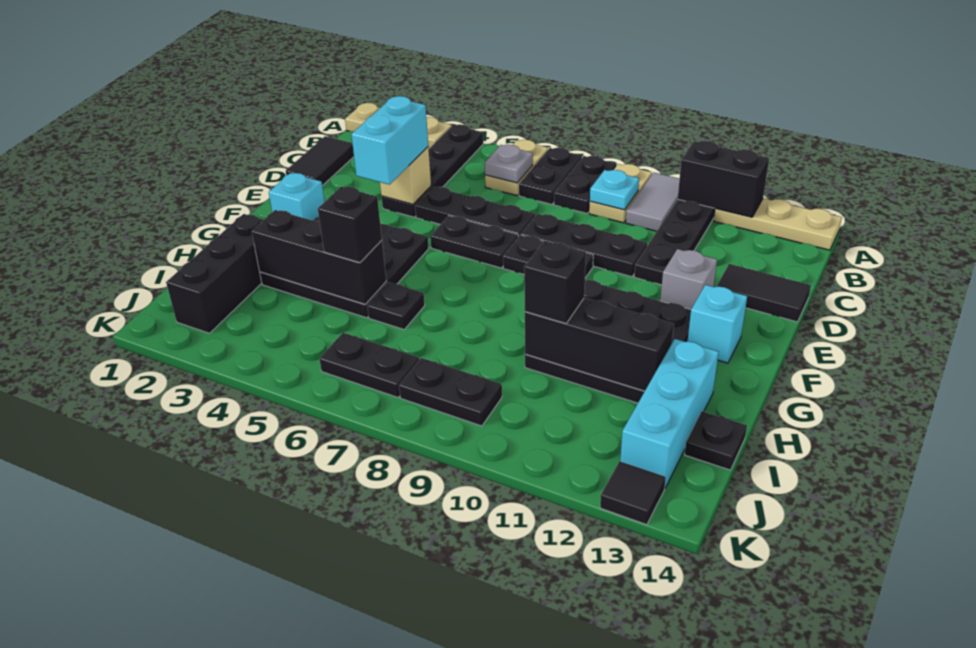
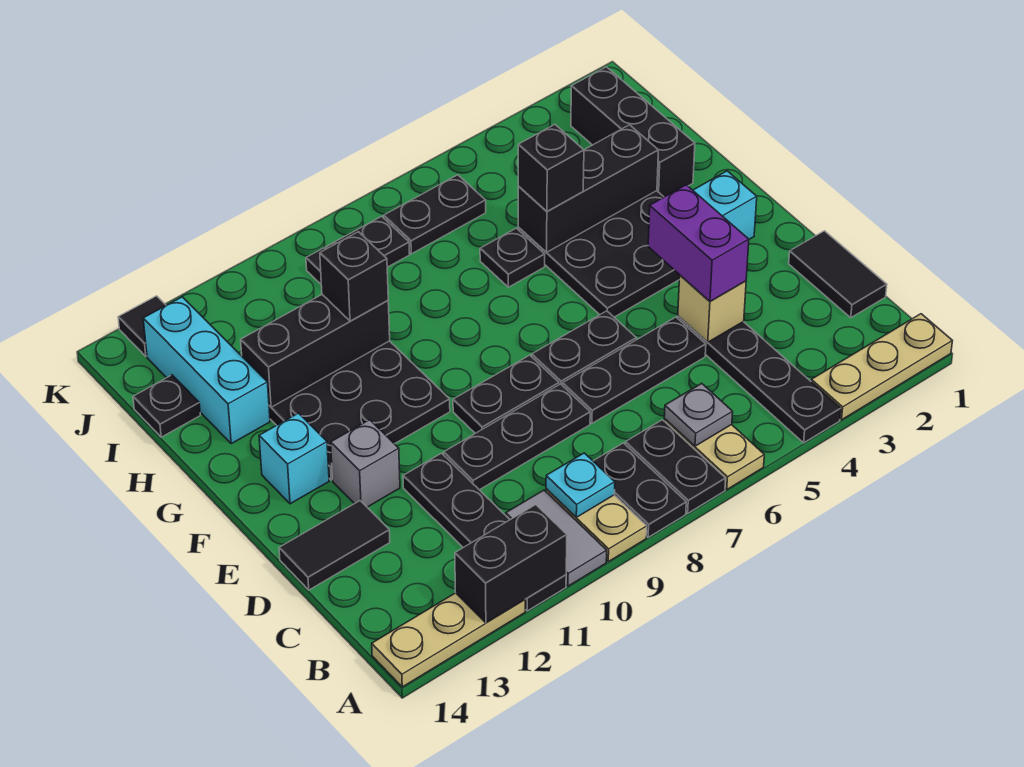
cyan 1x2 brick [351,96,428,185] -> purple 1x2 brick [648,185,749,301]

